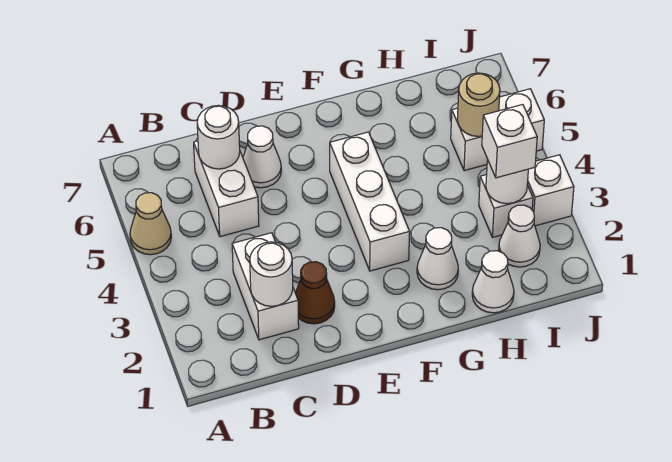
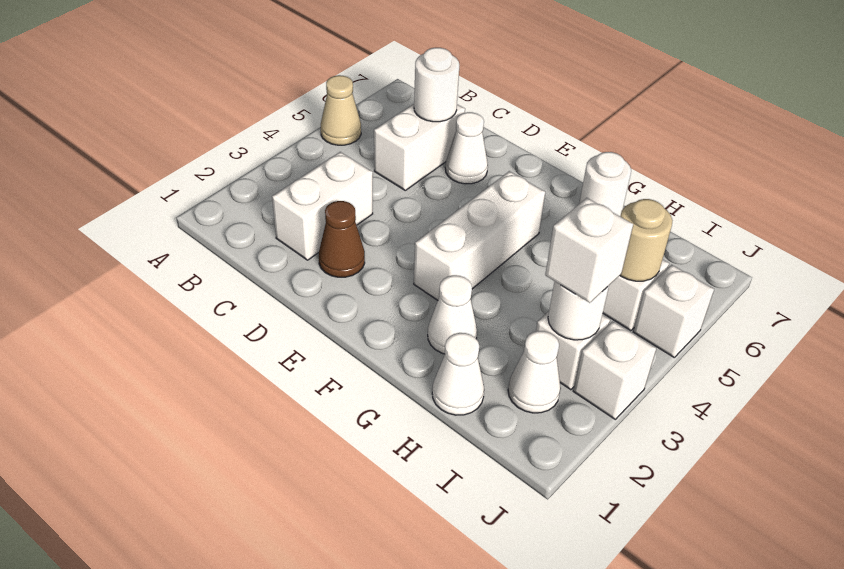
white 1x1 round brick [250,242,293,306] -> white 1x1 round brick moved to [579,152,631,216]

